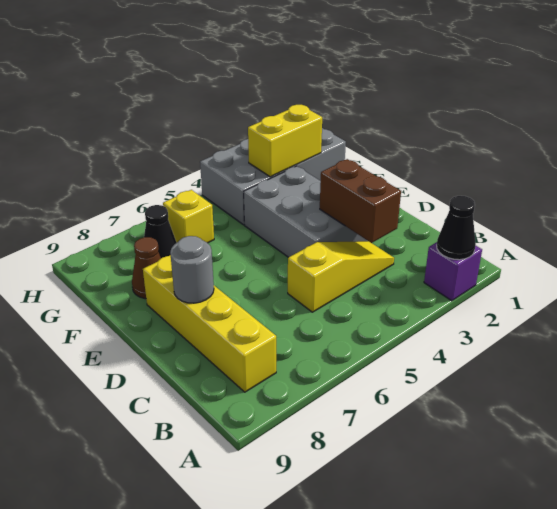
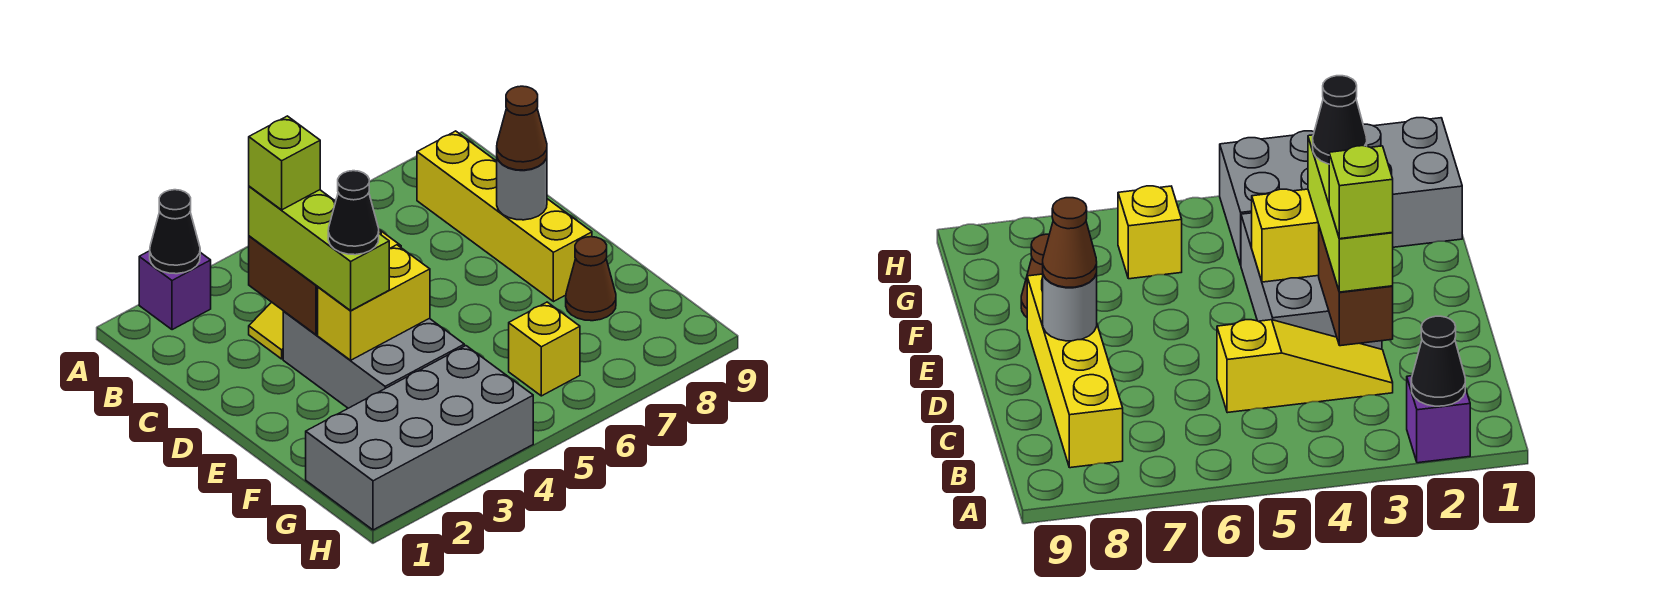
none -> lime 1x3 brick [249,186,389,310]
none -> lime 1x1 brick [249,116,320,210]
none -> brown 1x1 cone [497,86,547,170]
yellow 1x2 brick [248,105,322,177] -> yellow 1x2 brick moved to [318,245,430,360]
black 1x1 cone [144,205,177,258] -> black 1x1 cone moved to [328,171,379,255]

